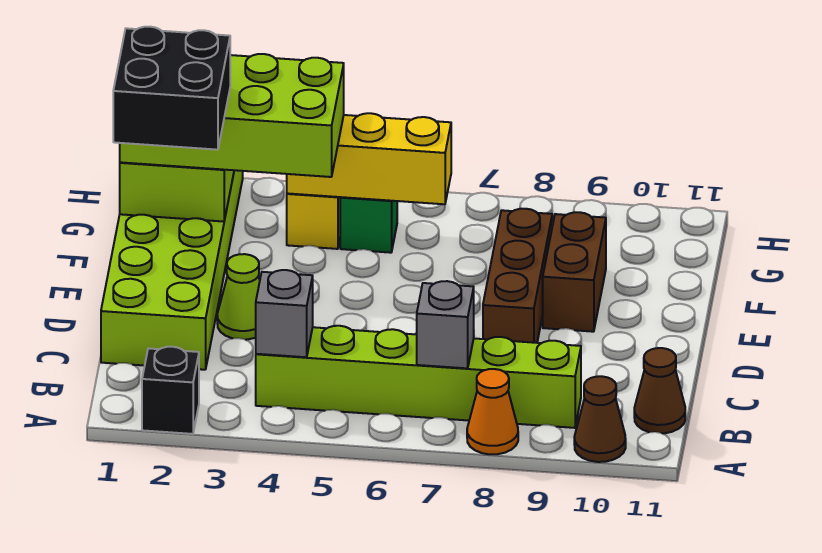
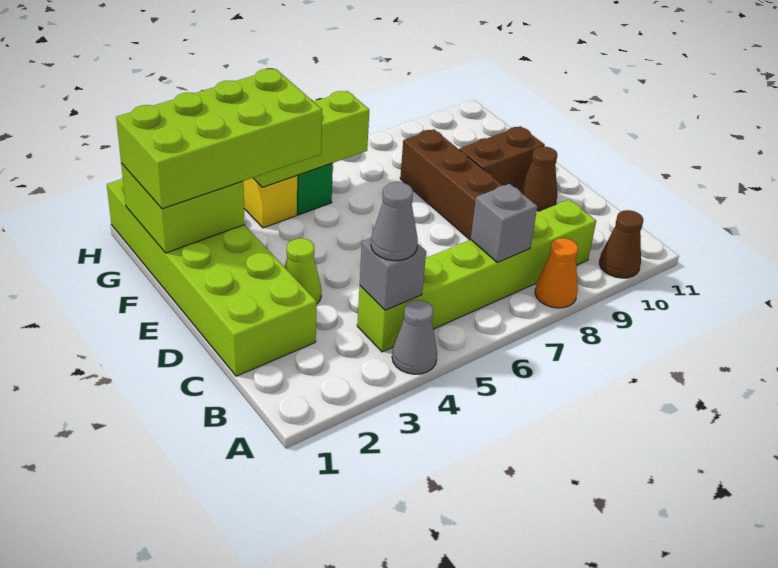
black 1x1 brick [142,347,199,434] -> none
none -> grey 1x1 cone [392,300,437,374]
none -> grey 1x1 cone [371,182,418,261]
brown 1x1 cone [634,348,685,433] -> brown 1x1 cone moved to [520,147,557,211]
black 2x2 brick [113,27,230,150] -> none
brown 1x2 brick [543,212,606,332] -> brown 1x2 brick turned to [460,126,545,190]
yellow 1x3 brick [287,113,451,204] -> lime 1x3 brick [253,91,369,187]

